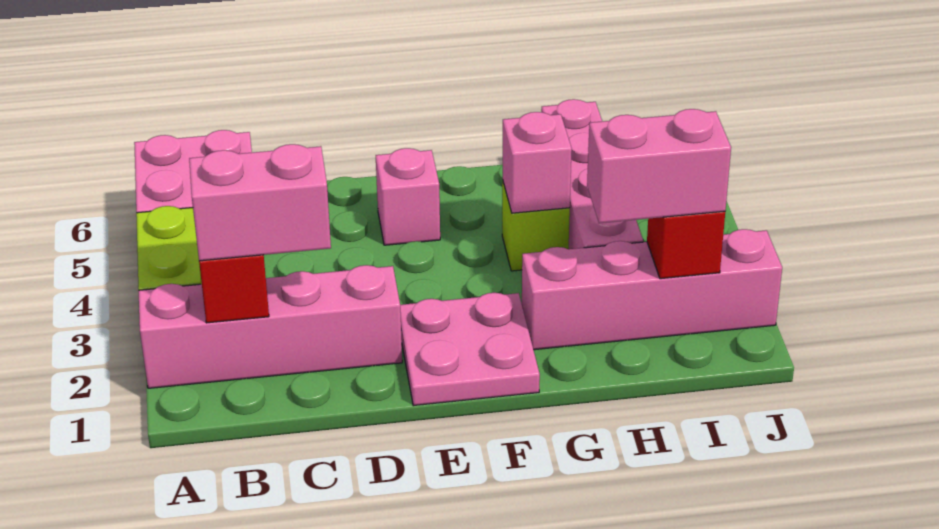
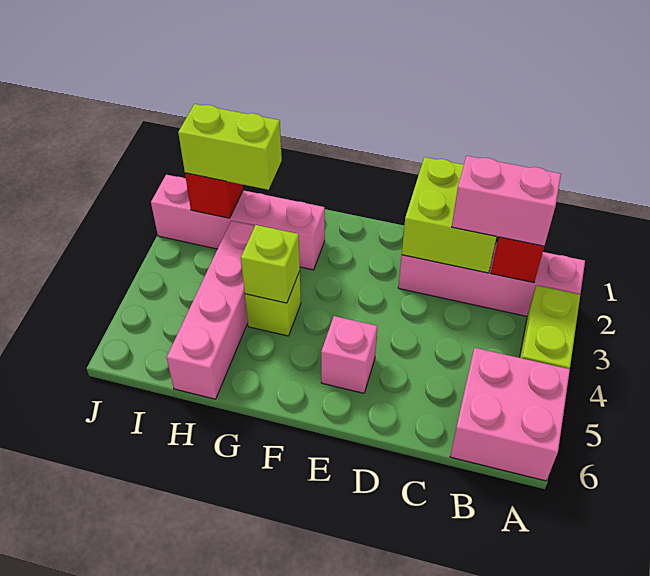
none -> lime 2x2 brick [402,157,497,273]
pink 2x2 plate [400,293,540,406] -> none
pink 1x1 brick [503,112,572,213] -> lime 1x1 brick [241,225,300,303]
pink 1x2 brick [587,109,731,223] -> lime 1x2 brick [178,104,282,190]

